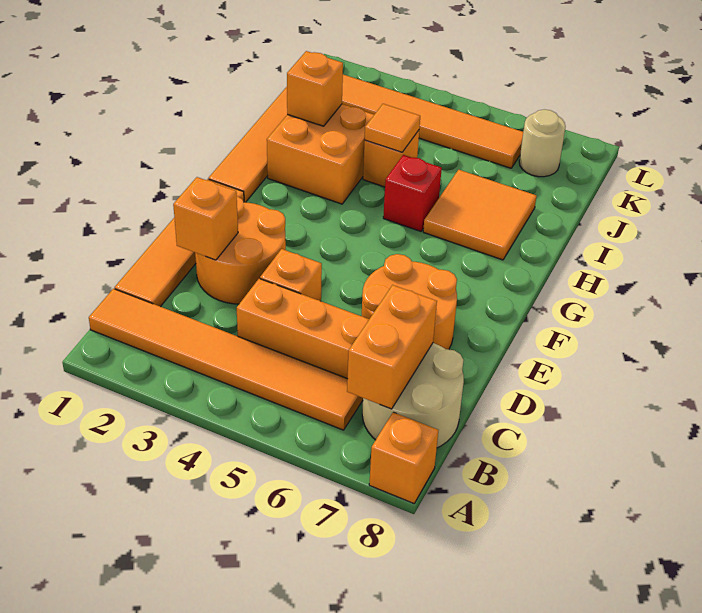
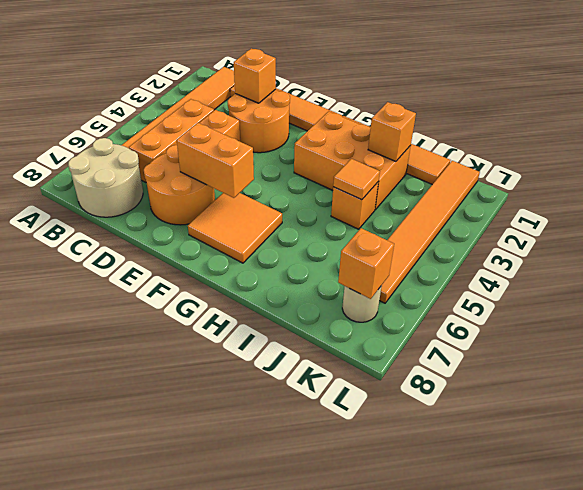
orange 1x1 brick [369,412,438,503] -> orange 1x1 brick moved to [338,228,394,299]
orange 1x2 brick [347,285,437,409] -> orange 1x2 brick moved to [177,123,254,198]
orange 2x2 brick [267,104,374,204] -> orange 2x3 brick [294,111,411,210]
red 1x1 brick [383,155,442,231] -> none
orange 2x2 tile [423,170,537,260] -> orange 2x2 tile moved to [188,193,282,263]

